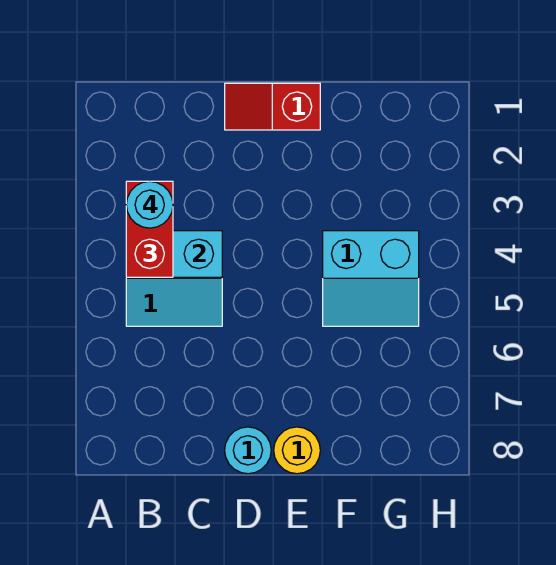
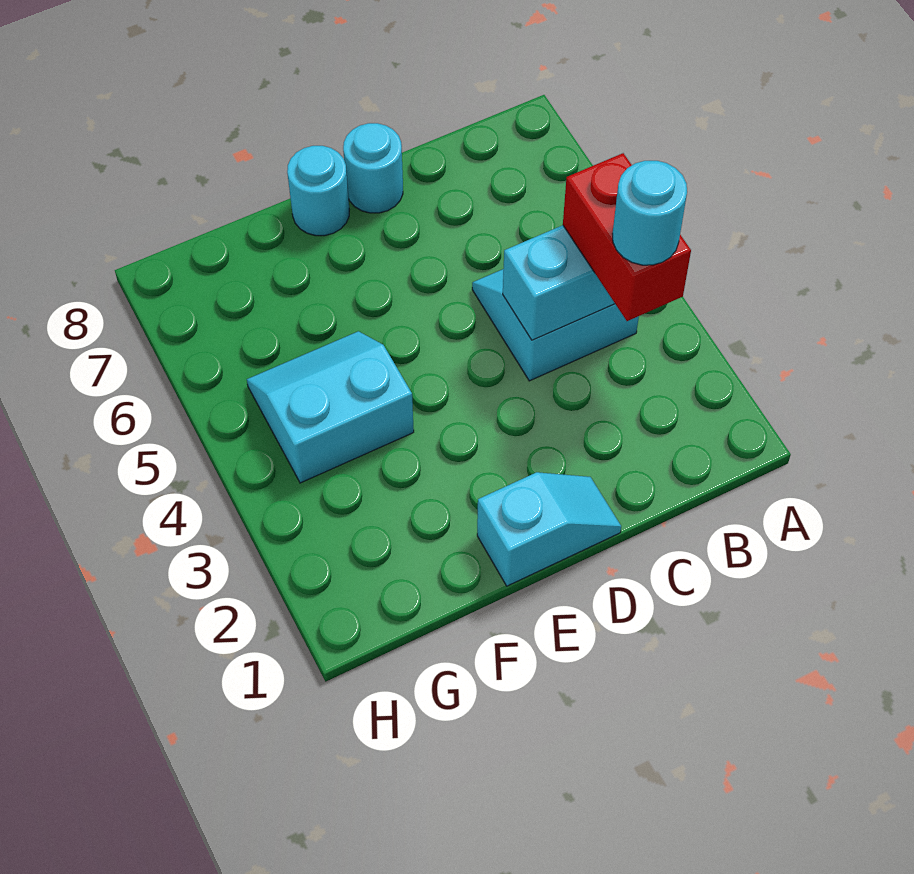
red 1x2 slope [225,83,320,130] -> cyan 1x2 slope [477,472,621,586]
yellow 1x1 round brick [274,427,320,474] -> cyan 1x1 round brick [287,146,349,236]

